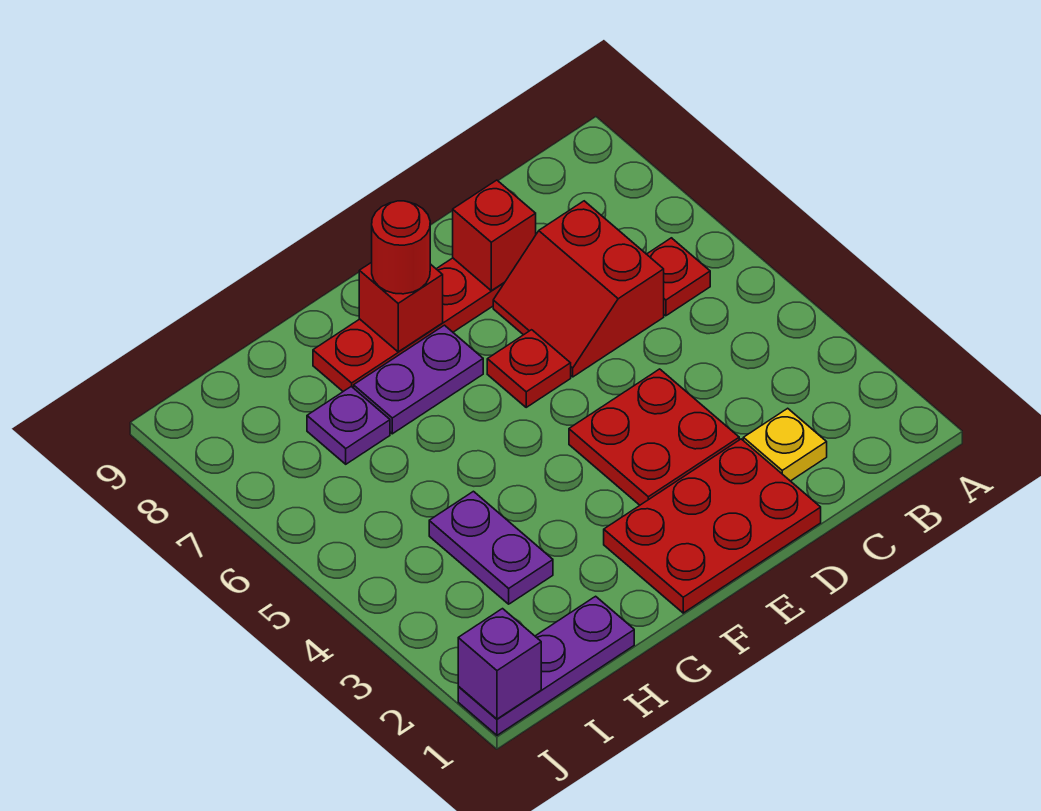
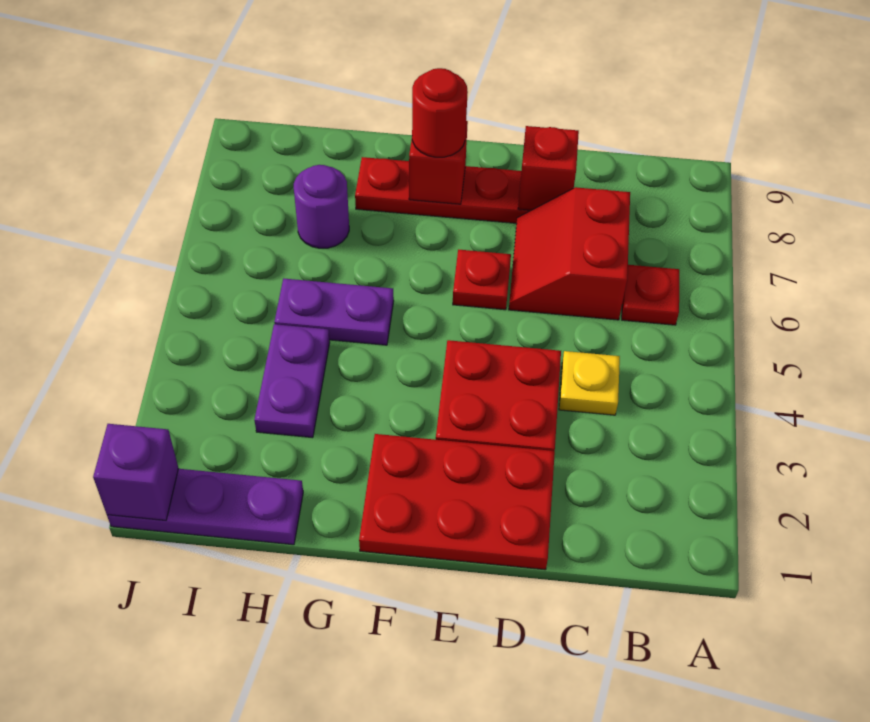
yellow 1x1 plate [743,408,827,481] -> yellow 1x1 plate moved to [559,351,620,415]
purple 1x2 plate [354,325,483,434] -> purple 1x2 plate moved to [274,278,394,345]
purple 1x1 plate [307,386,390,464] -> purple 1x1 round brick [294,165,349,248]

